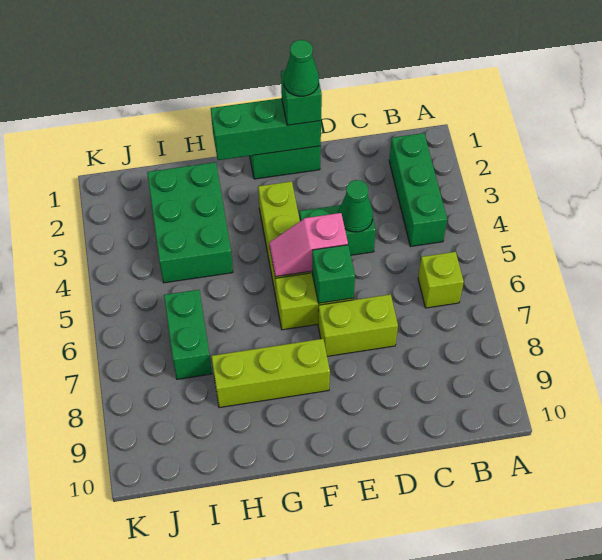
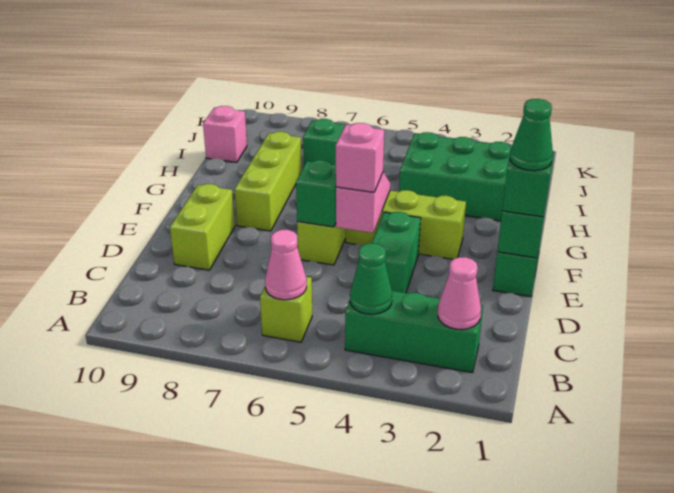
none -> pink 1x1 cone [438,257,481,330]
none -> pink 1x1 cone [265,230,307,300]
green 1x1 cone [338,180,373,232] -> green 1x1 cone moved to [350,243,392,314]
lime 1x2 brick [318,294,398,356] -> lime 1x2 brick moved to [170,184,235,270]
none -> pink 1x1 brick [336,123,384,192]
none -> pink 1x1 brick [203,106,247,162]

